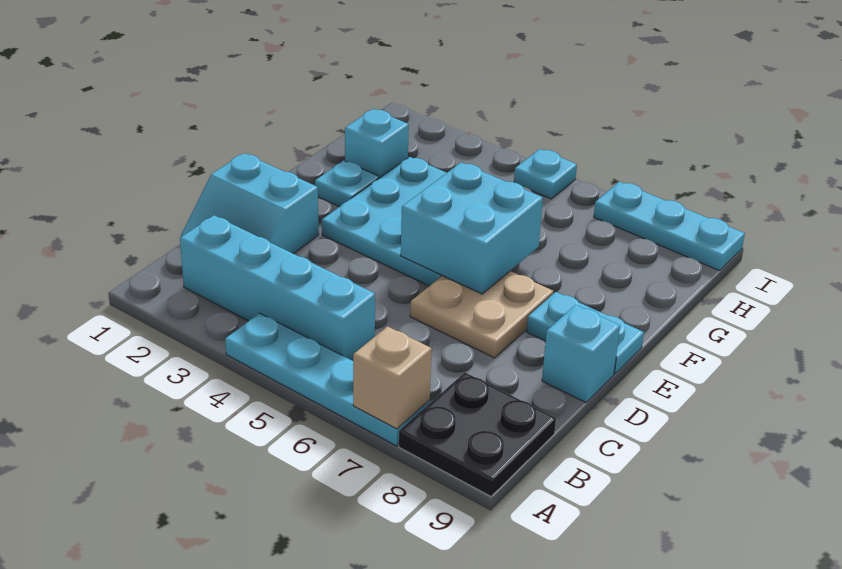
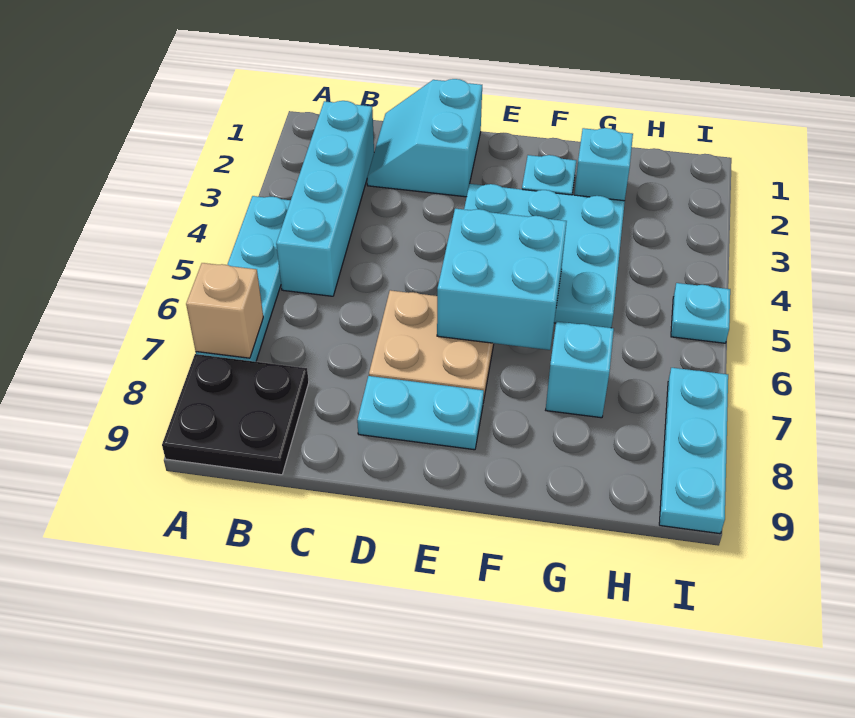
cyan 1x1 brick [542,305,620,402] -> cyan 1x1 brick moved to [546,322,614,418]
cyan 1x2 plate [527,292,644,374] -> cyan 1x2 plate turned to [357,376,484,450]

